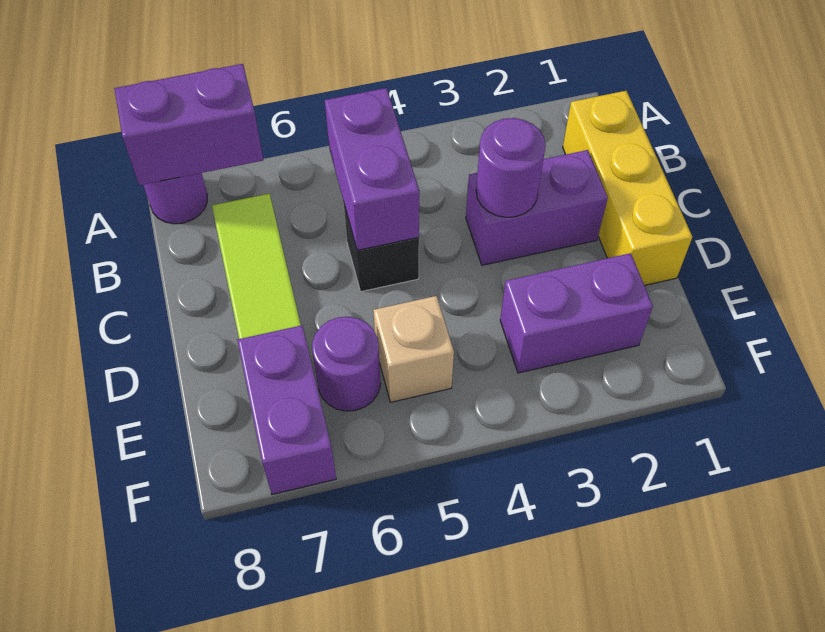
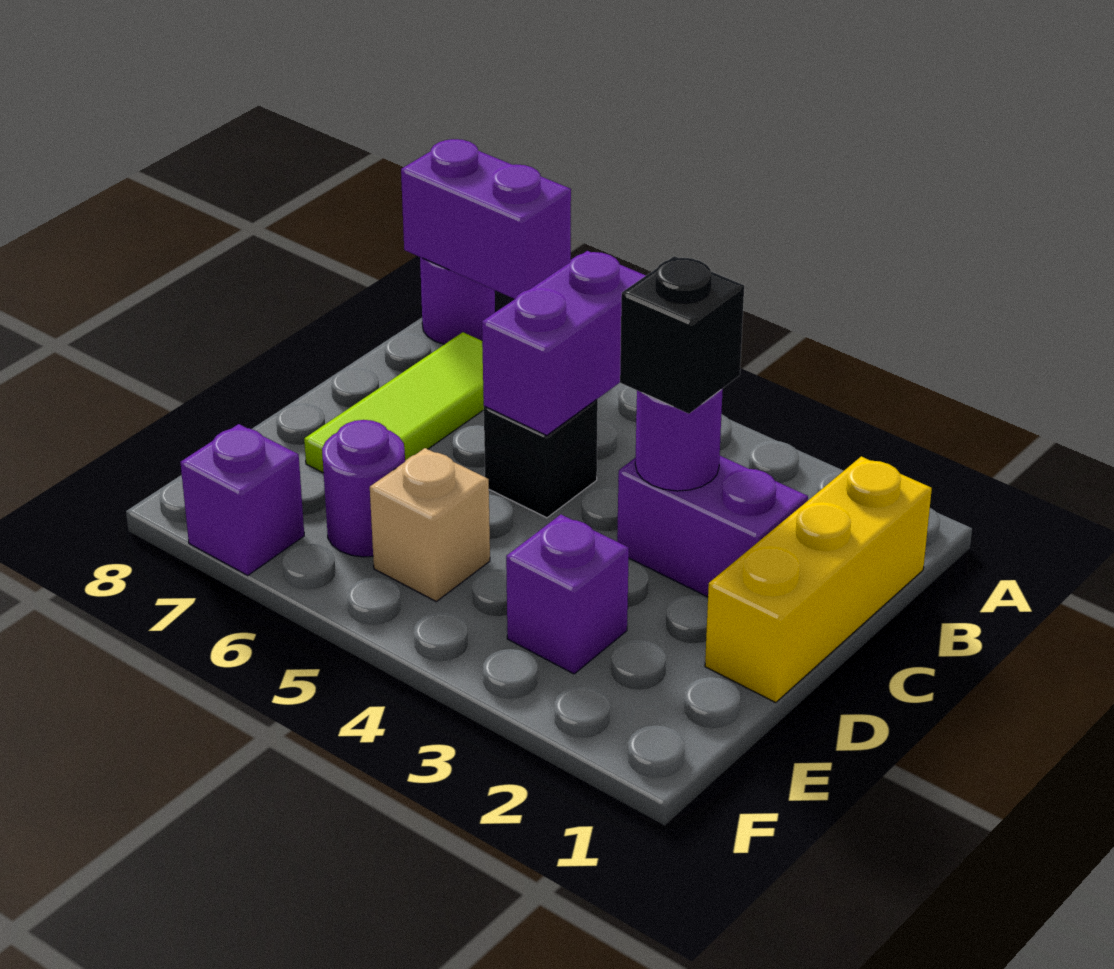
none -> black 1x1 brick [620,256,744,414]
purple 1x2 brick [500,253,653,373] -> purple 1x1 brick [506,515,629,674]
purple 1x2 brick [237,325,336,494] -> purple 1x1 brick [180,424,304,575]

